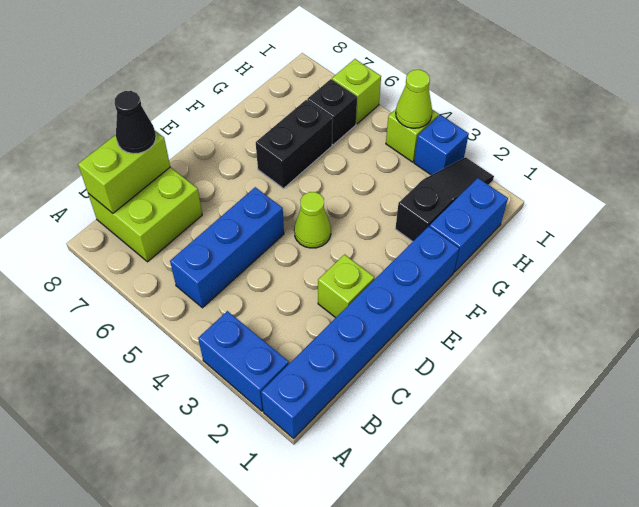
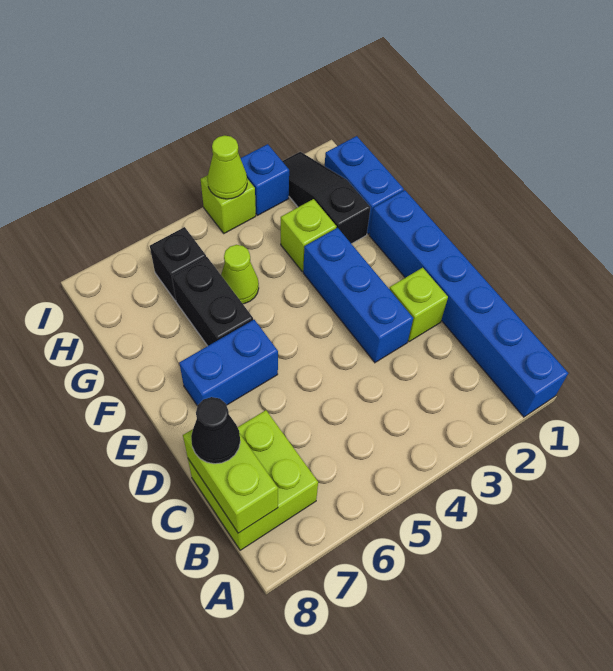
blue 1x2 brick [198,311,289,411] -> blue 1x2 brick moved to [179,320,278,406]
blue 1x3 brick [170,187,284,308] -> blue 1x3 brick moved to [303,228,413,362]
lime 1x1 cone [294,192,331,248] -> lime 1x1 cone moved to [221,245,259,304]
lime 1x1 brick [332,59,381,124] -> lime 1x1 brick moved to [281,199,336,271]

